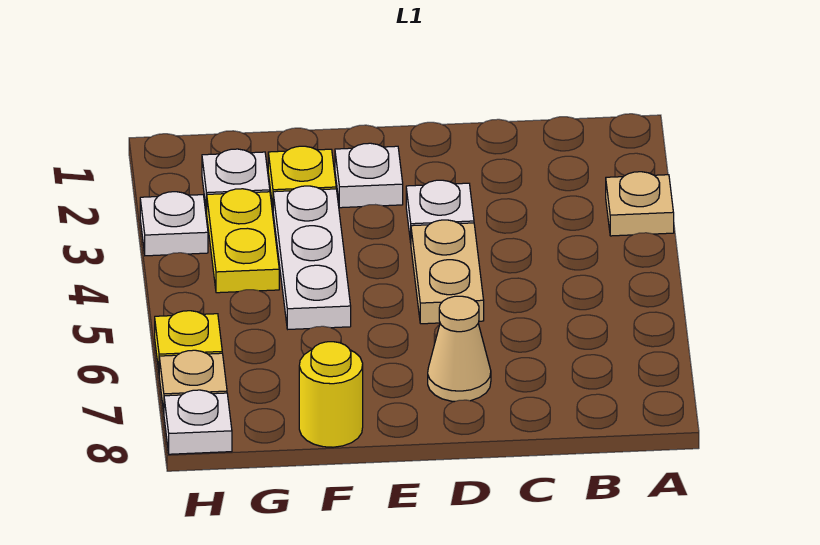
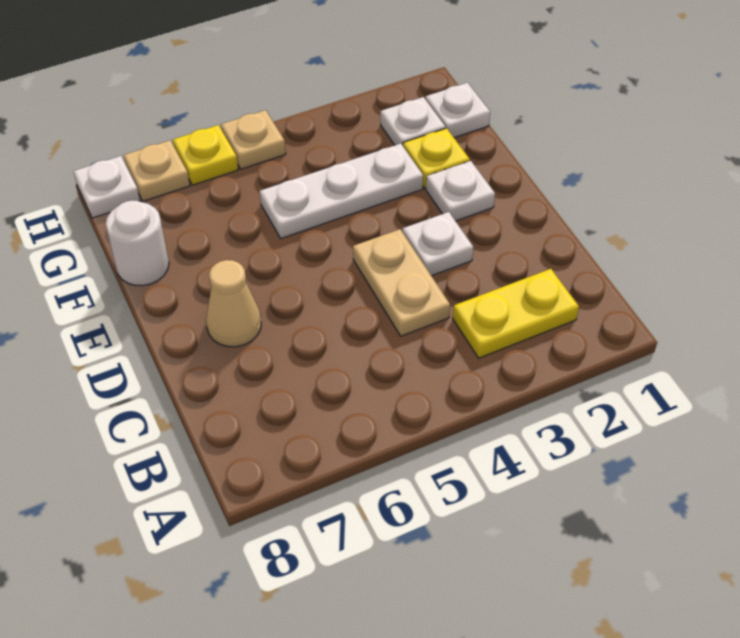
tan 1x1 plate [606,172,674,236] -> tan 1x1 plate moved to [221,110,286,169]
tan 1x2 plate [411,220,484,324] -> tan 1x2 plate turned to [353,229,450,336]
yellow 1x1 round brick [299,342,363,447] -> white 1x1 round brick [106,200,169,286]
yellow 1x2 plate [207,189,279,293] -> yellow 1x2 plate moved to [453,269,579,358]
white 1x1 plate [140,192,208,256] -> white 1x1 plate moved to [426,83,490,138]

